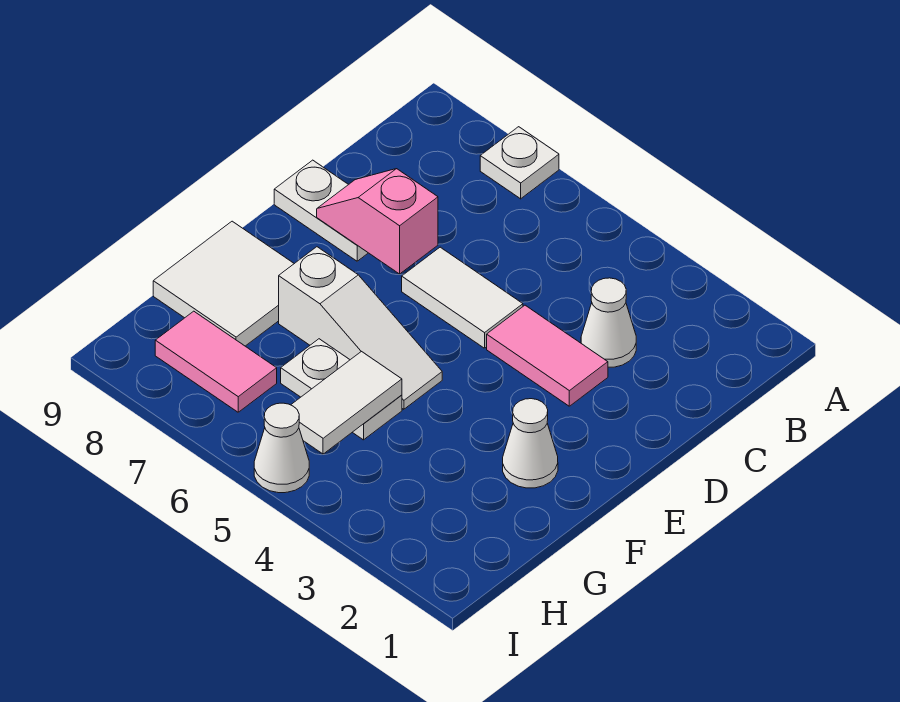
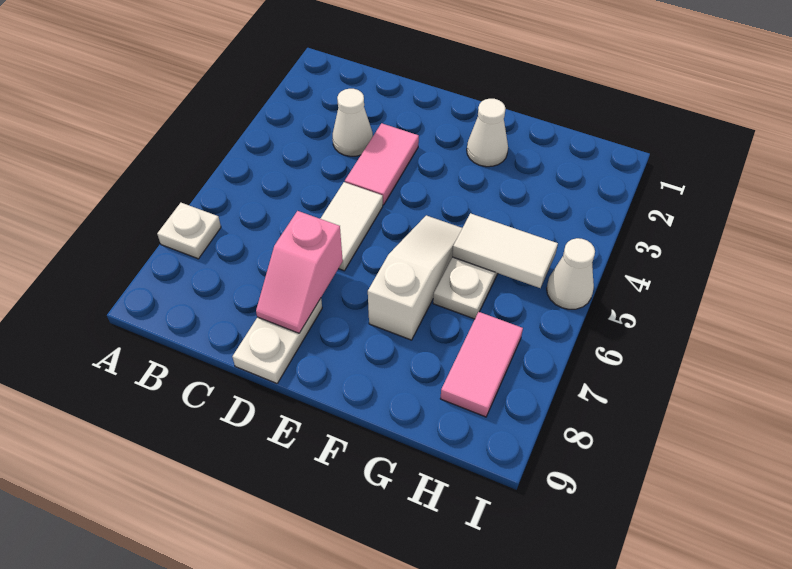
white 2x2 tile [153,221,294,346] -> none

